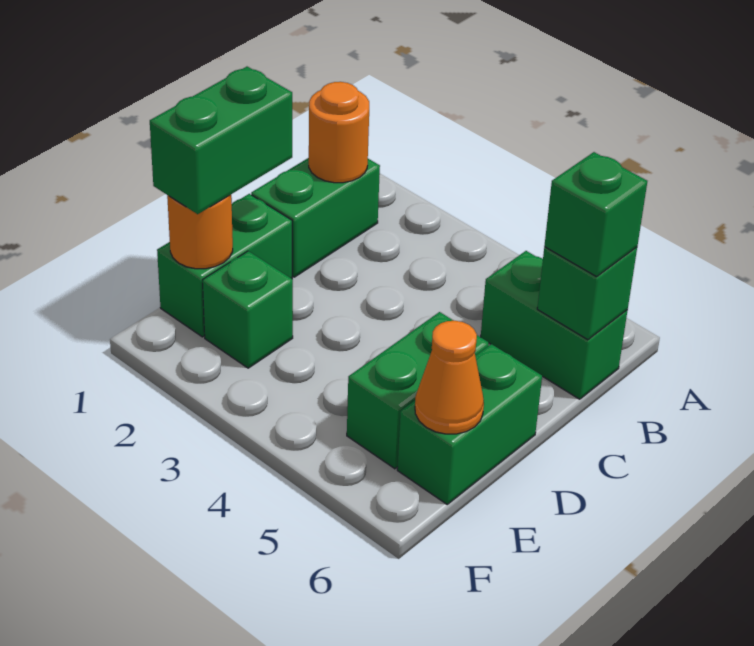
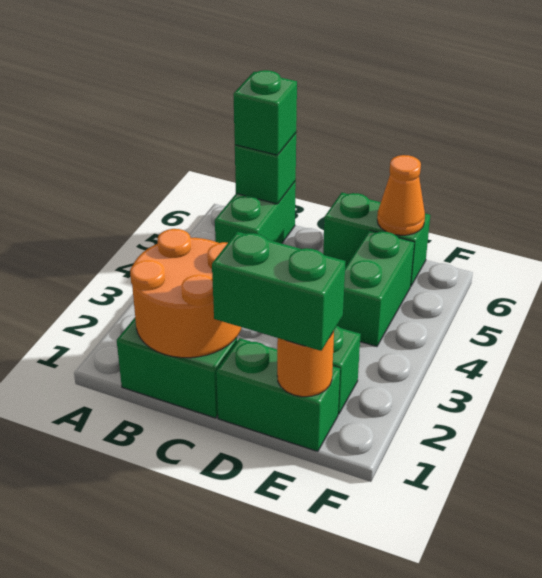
orange 1x1 round brick [309,82,369,183] -> orange 2x2 round brick [130,229,242,358]
green 1x2 brick [347,312,489,469] -> green 1x2 brick turned to [337,230,414,347]

